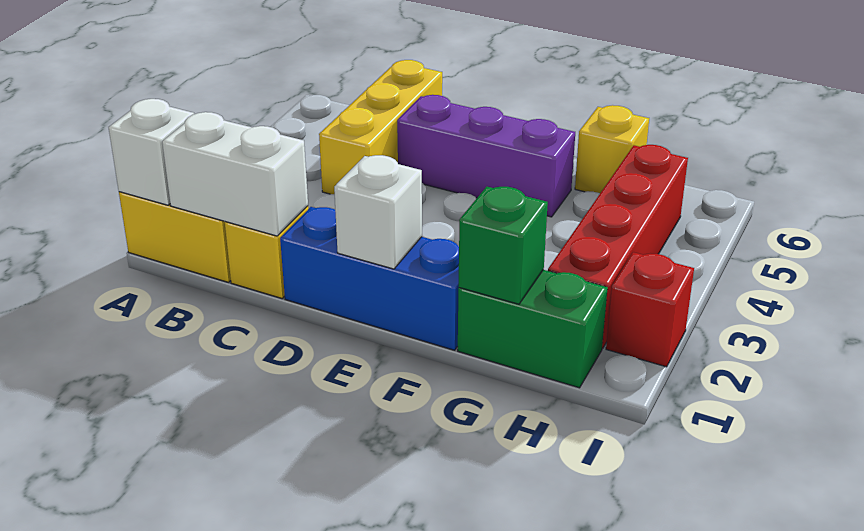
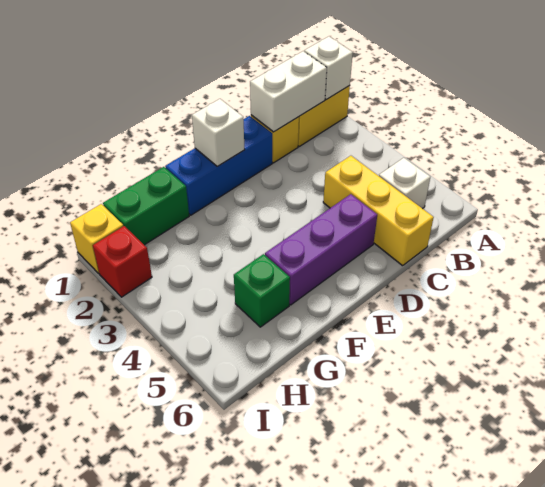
none -> white 1x1 brick [379,158,430,209]
green 1x1 brick [459,187,548,304] -> green 1x1 brick moved to [234,254,290,327]
yellow 1x1 brick [575,105,649,193] -> yellow 1x1 brick moved to [70,204,123,273]
red 1x4 brick [548,145,688,348] -> none

